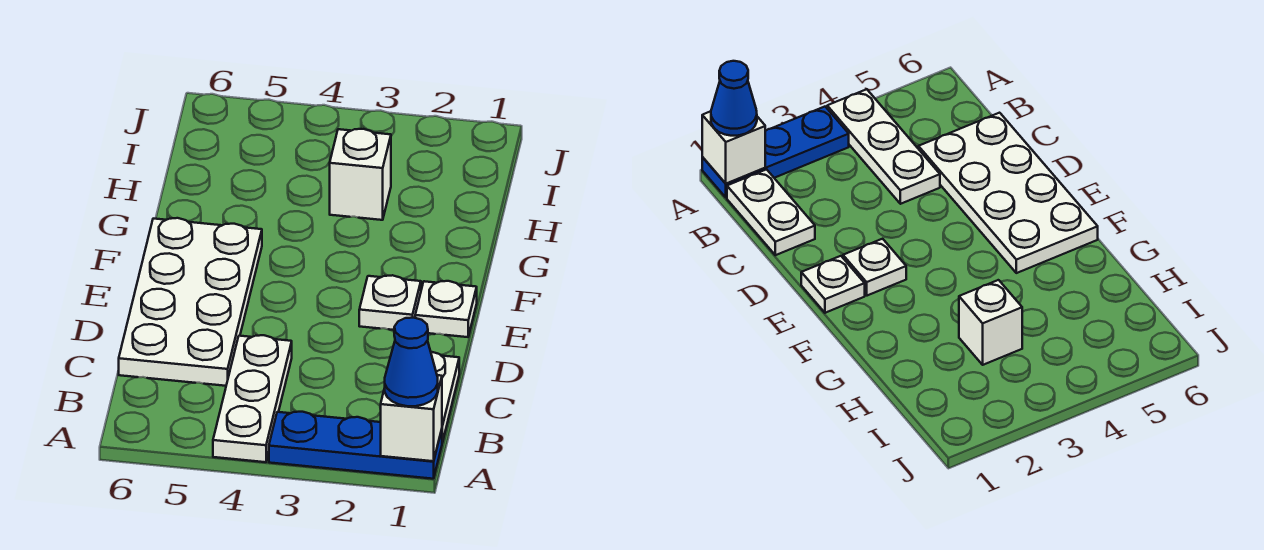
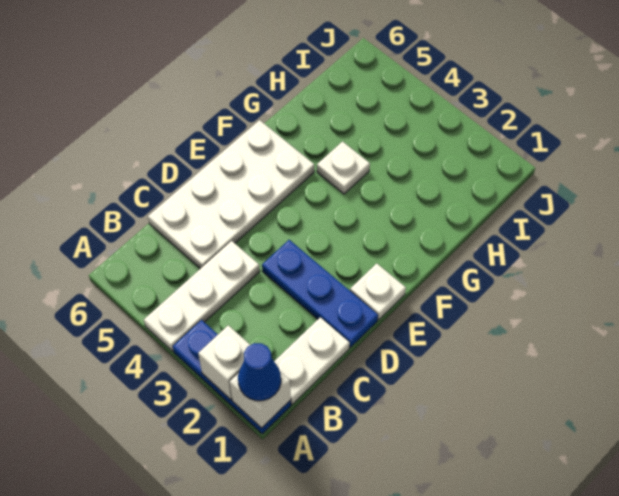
none -> blue 1x3 plate [262,240,378,347]
white 1x1 plate [359,275,421,330] -> white 1x1 plate moved to [317,142,370,194]
white 1x1 brick [330,129,391,220] -> white 1x1 brick moved to [198,325,250,399]

